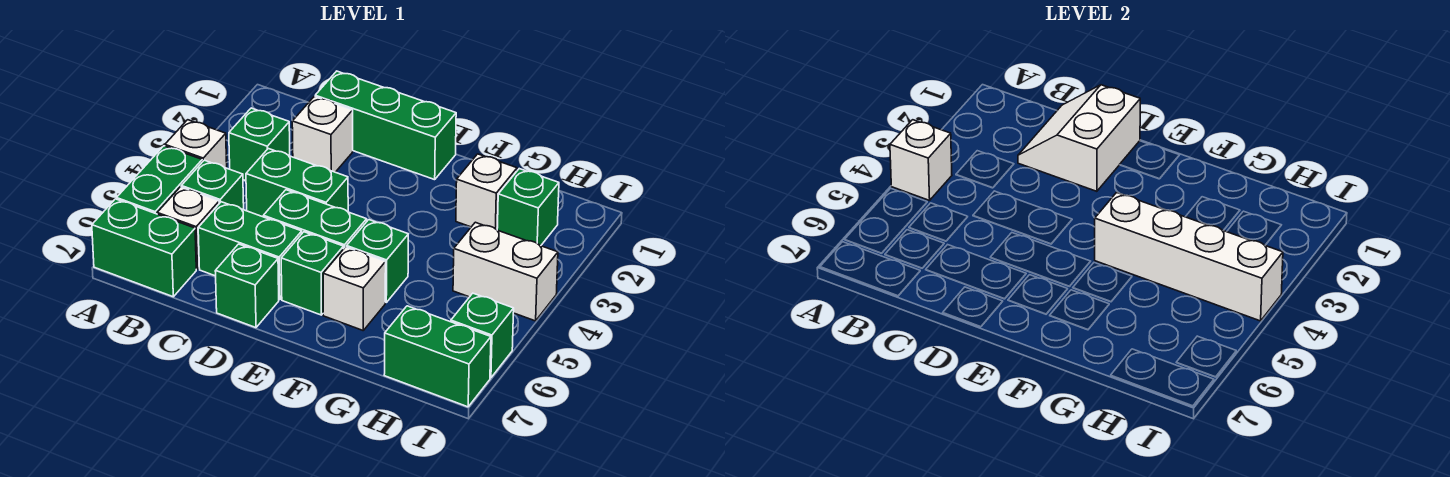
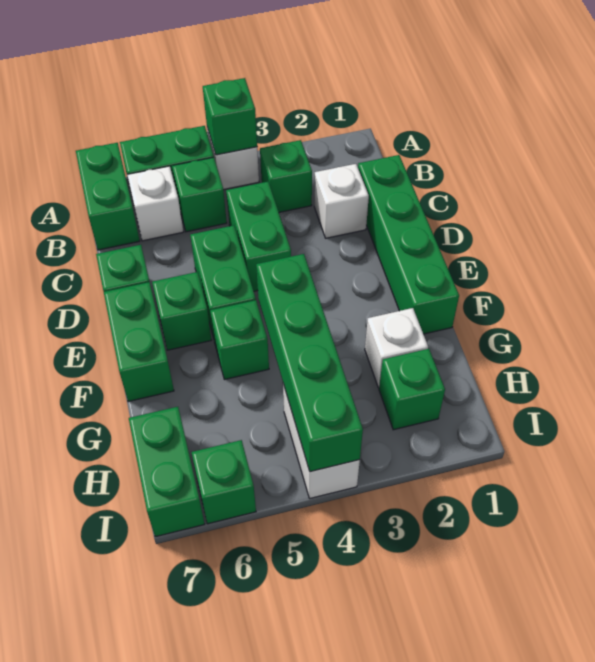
white 1x1 brick [890,120,952,200] -> green 1x1 brick [203,78,257,155]
green 1x3 brick [315,71,456,180] -> green 1x4 brick [358,155,459,334]
white 2x2 slope [1018,85,1140,191] -> none
green 1x2 brick [198,202,302,300] -> green 1x2 brick moved to [104,282,174,402]
white 1x4 brick [1095,193,1283,321] -> green 1x4 brick [256,254,363,472]
white 1x1 brick [323,247,386,330] -> none

